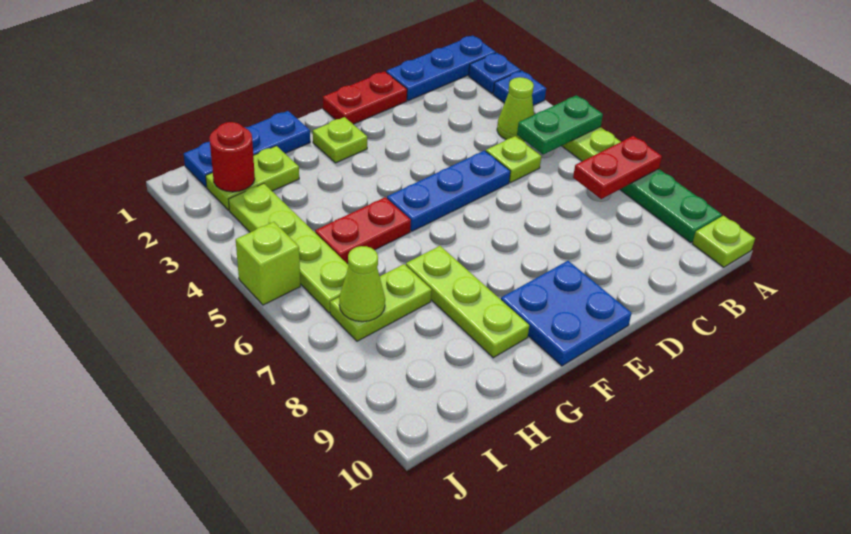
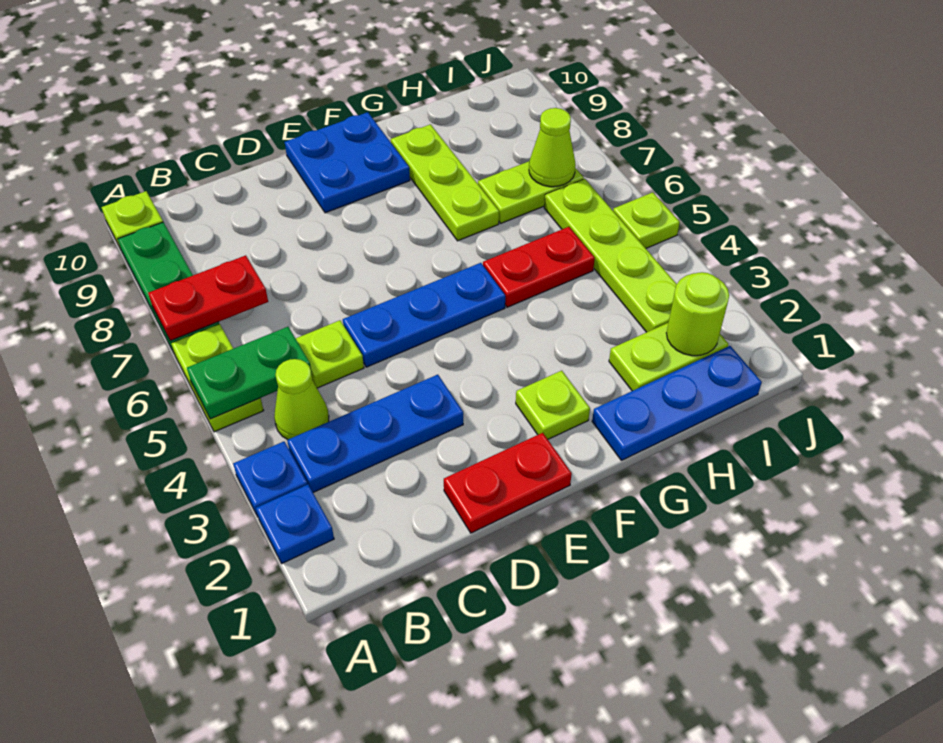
blue 1x3 plate [386,36,496,101] -> blue 1x3 plate moved to [287,375,463,492]
red 1x1 round brick [209,122,255,192] -> lime 1x1 round brick [667,272,729,356]
lime 1x1 brick [236,222,300,305] -> lime 1x1 plate [613,192,680,248]

